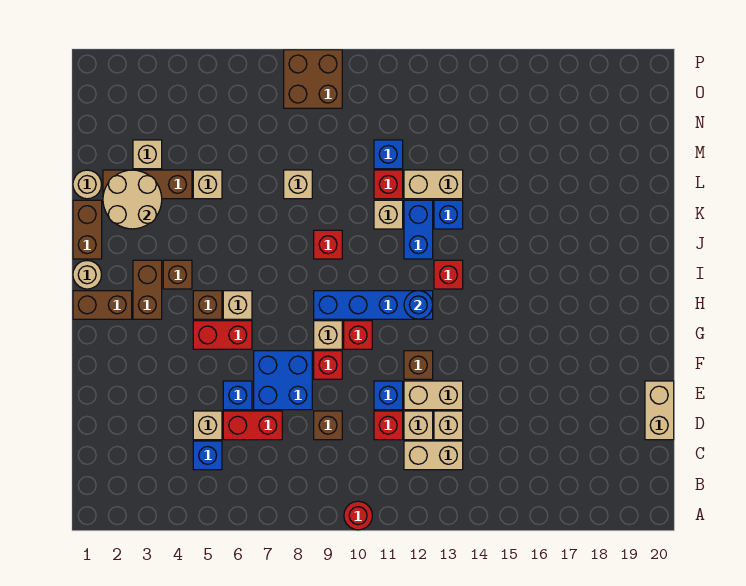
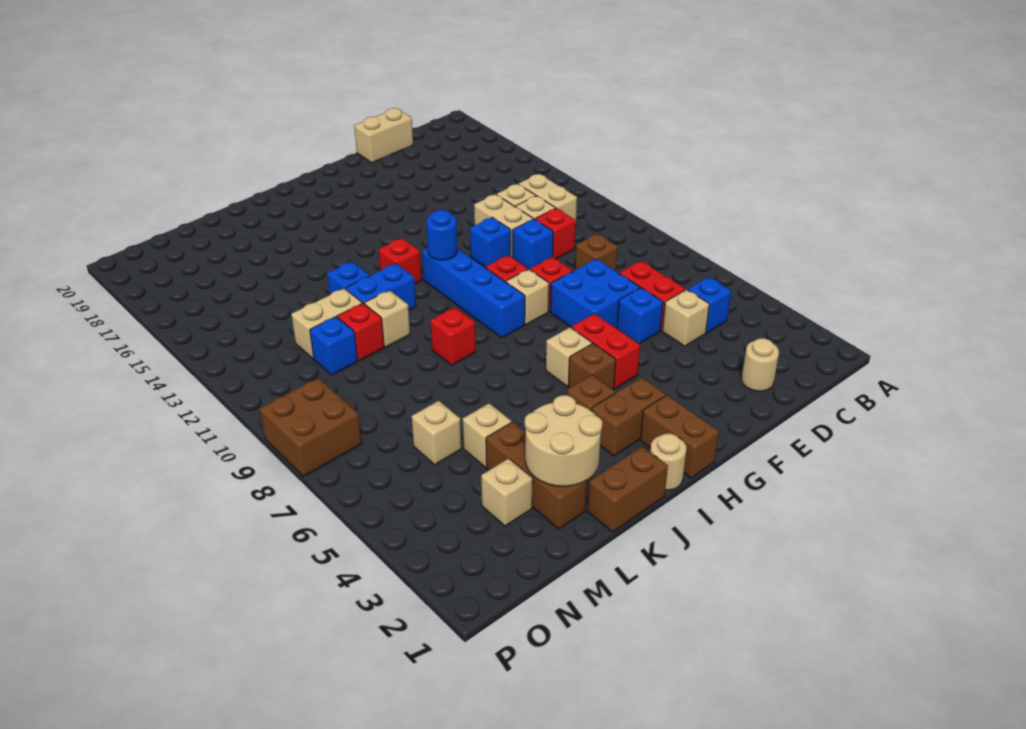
red 1x1 round brick [344,501,372,530] -> none
brown 1x1 brick [404,351,433,379] -> blue 1x1 brick [470,217,511,267]
tan 1x1 round brick [73,170,101,199] -> tan 1x1 round brick moved to [742,338,779,391]
tan 1x1 brick [284,170,312,199] -> tan 1x1 brick moved to [412,401,461,465]
tan 1x2 brick [404,170,463,199] -> tan 1x2 brick turned to [291,288,362,359]

